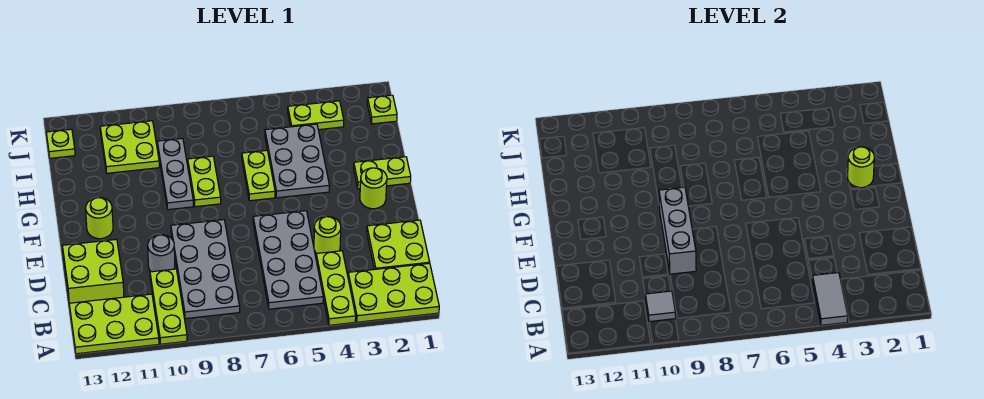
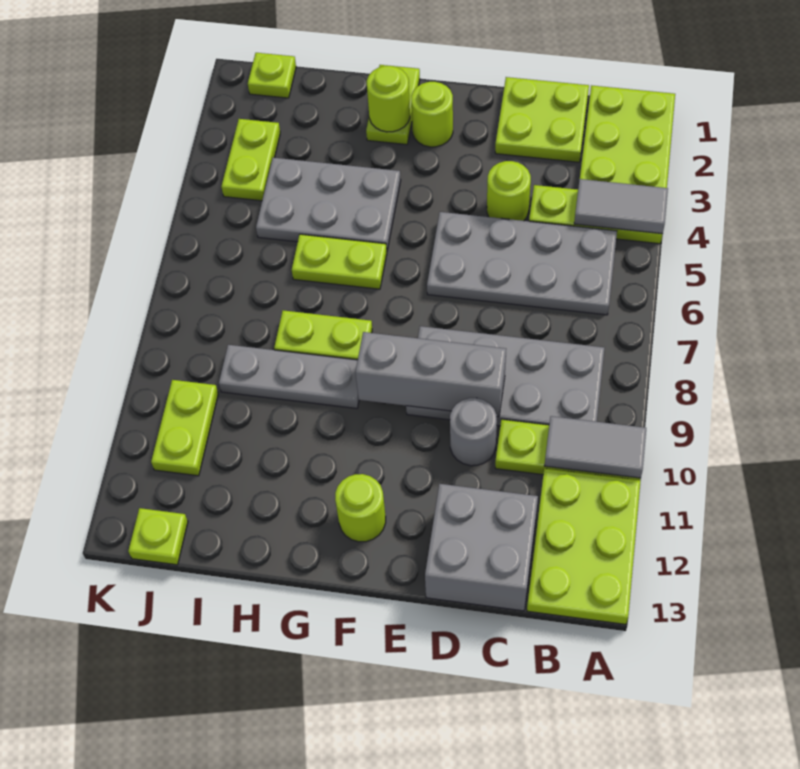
grey 1x1 tile [645,291,676,322] -> grey 1x2 tile [545,416,646,478]
lime 2x2 brick [63,239,124,303] -> grey 2x2 brick [425,484,538,611]
lime 2x2 plate [100,121,159,173] -> lime 1x2 plate [151,380,218,476]

